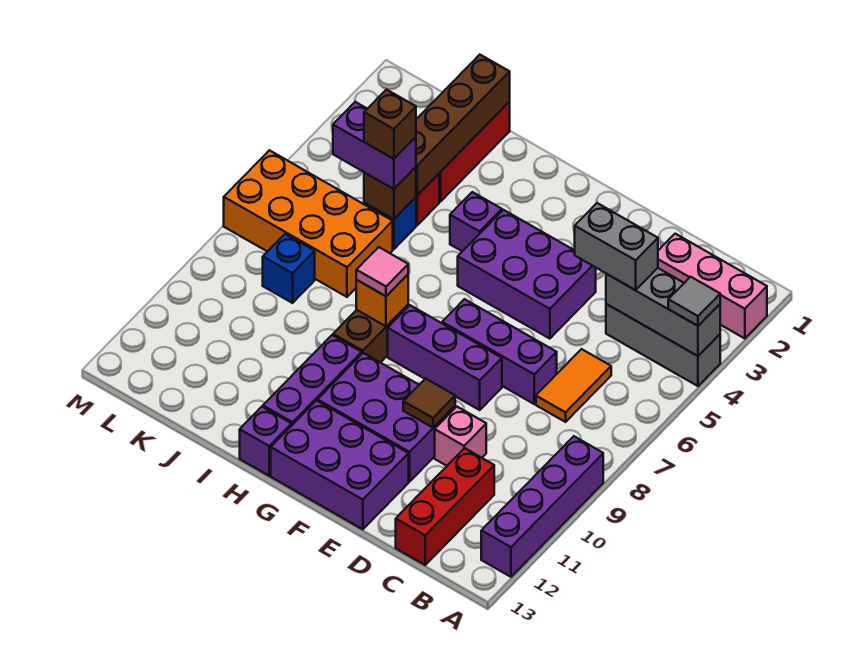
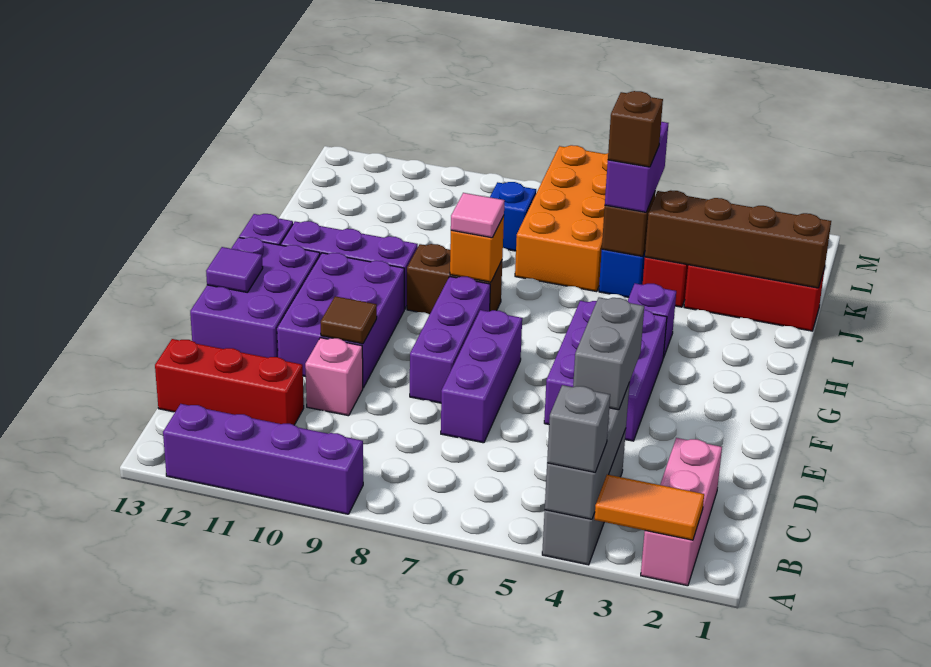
grey 1x1 tile [668,277,720,326] -> grey 1x1 brick [547,385,610,472]
orange 1x2 tile [536,349,611,422] -> orange 1x2 tile moved to [594,475,704,540]
none -> purple 1x1 tile [206,247,263,292]

